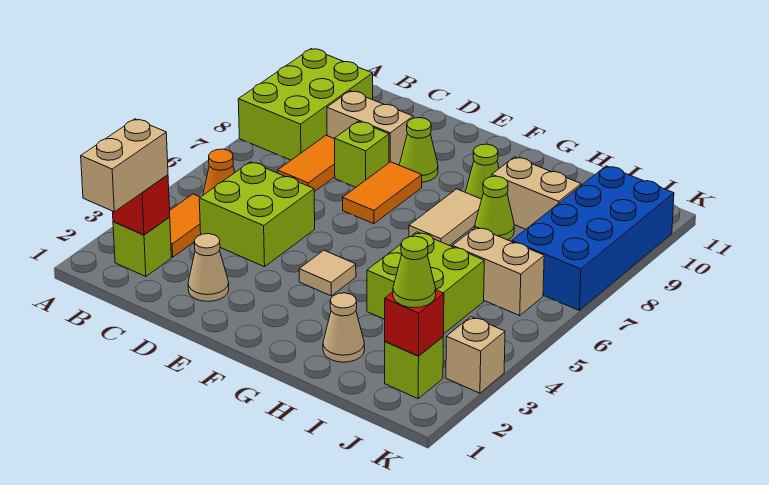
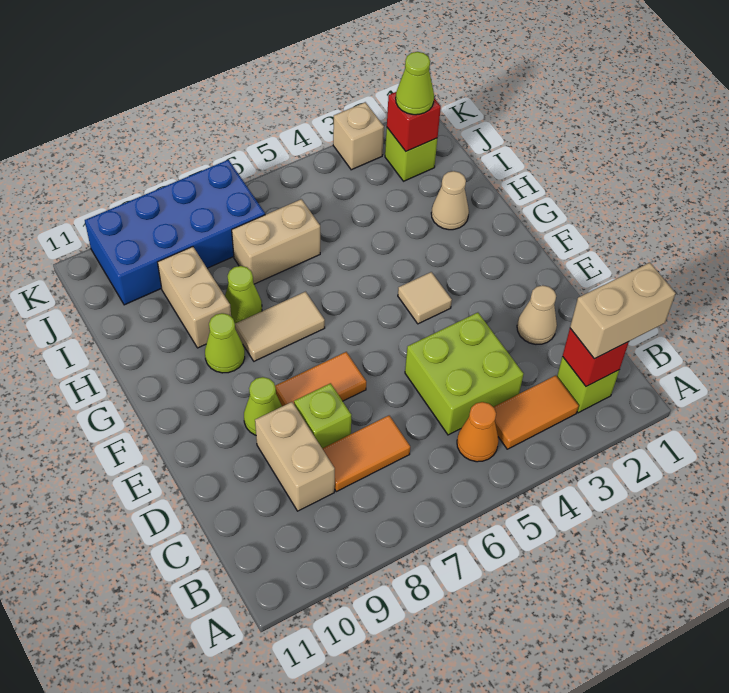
lime 2x3 brick [238,49,373,160] -> none
lime 2x2 brick [367,232,484,333] -> none
tan 1x2 brick [452,227,544,316] -> tan 1x2 brick turned to [232,199,320,284]

